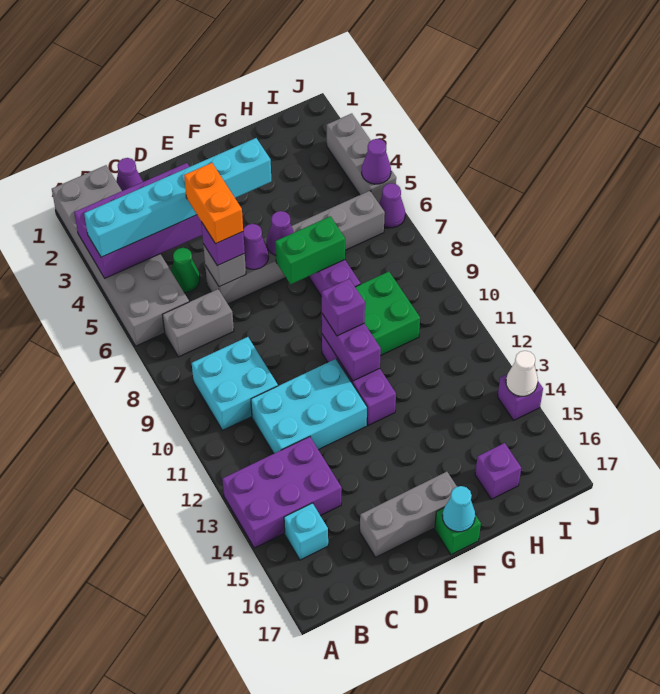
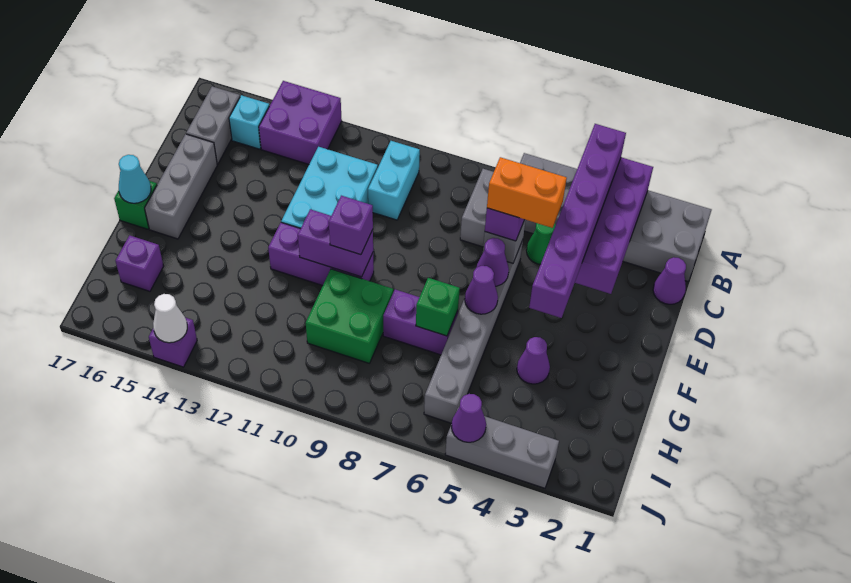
cyan 1x6 brick [84,138,271,257] -> purple 1x6 brick [529,124,626,318]
purple 2x3 brick [222,437,342,548] -> purple 2x2 brick [259,81,342,164]
cyan 2x2 brick [192,337,278,430] -> cyan 1x2 brick [368,141,420,220]
none -> grey 1x2 brick [186,86,240,164]
green 1x2 brick [275,216,345,284] -> green 1x1 brick [416,278,460,336]
purple 1x1 cone [379,183,405,228] -> purple 1x1 cone moved to [517,337,550,384]

